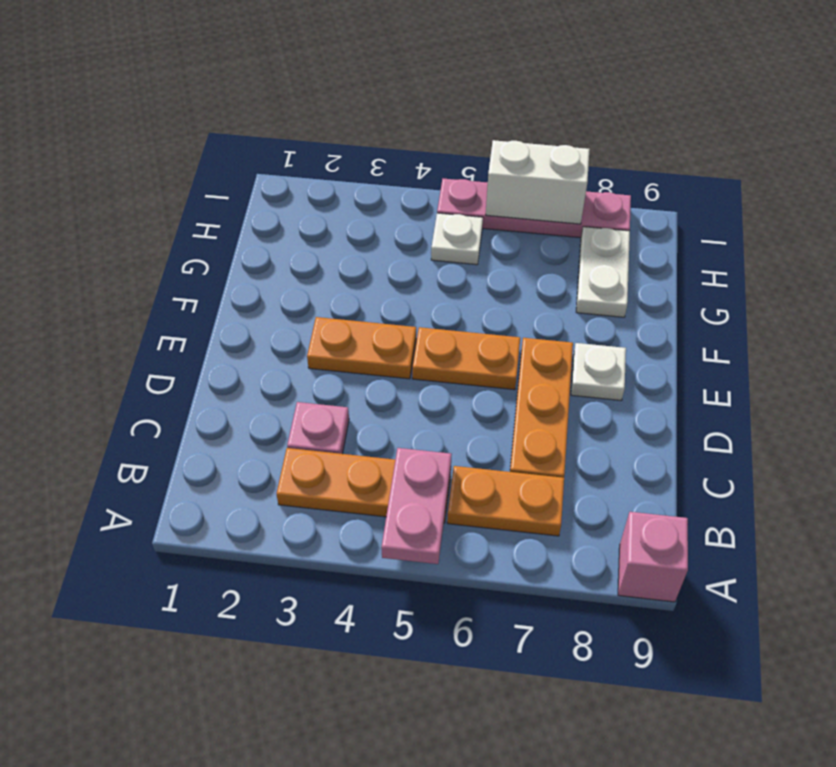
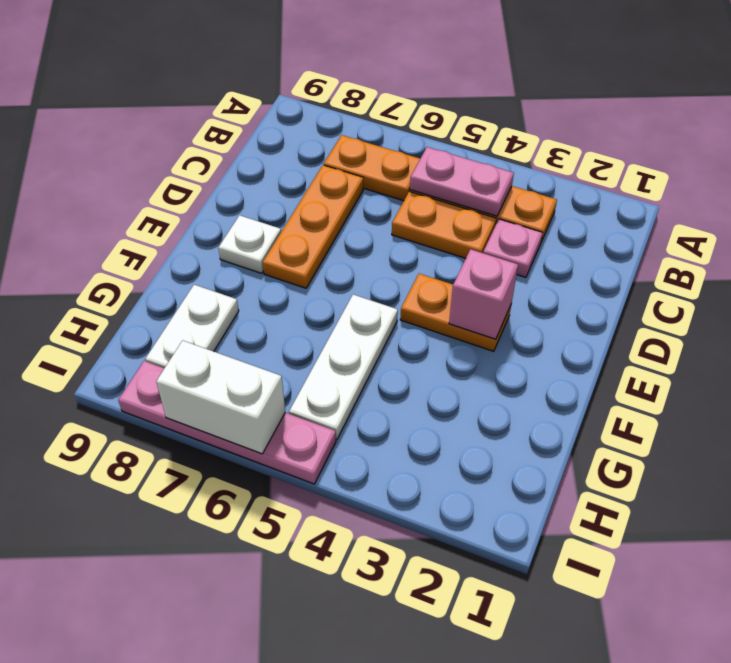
pink 1x2 plate [381,448,452,564] -> pink 1x2 plate turned to [410,147,514,216]
pink 1x1 brick [618,512,688,602] -> pink 1x1 brick moved to [449,249,518,339]
orange 1x2 plate [412,327,520,390] -> orange 1x2 plate moved to [392,192,496,258]
white 1x1 plate [431,213,483,265] -> white 1x3 plate [289,295,398,440]

